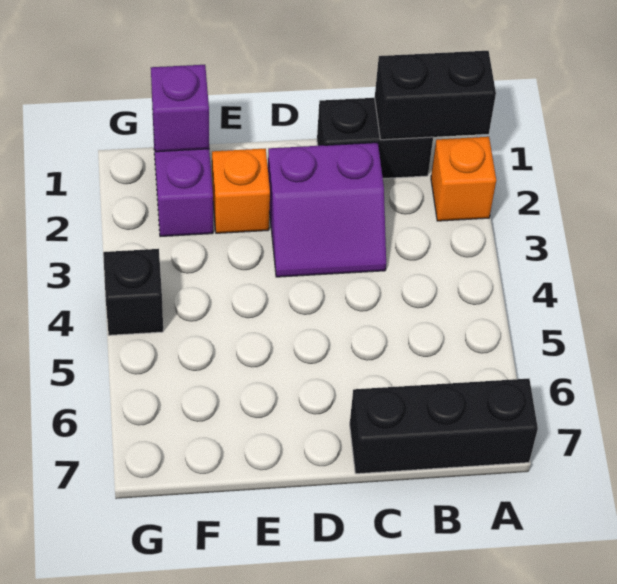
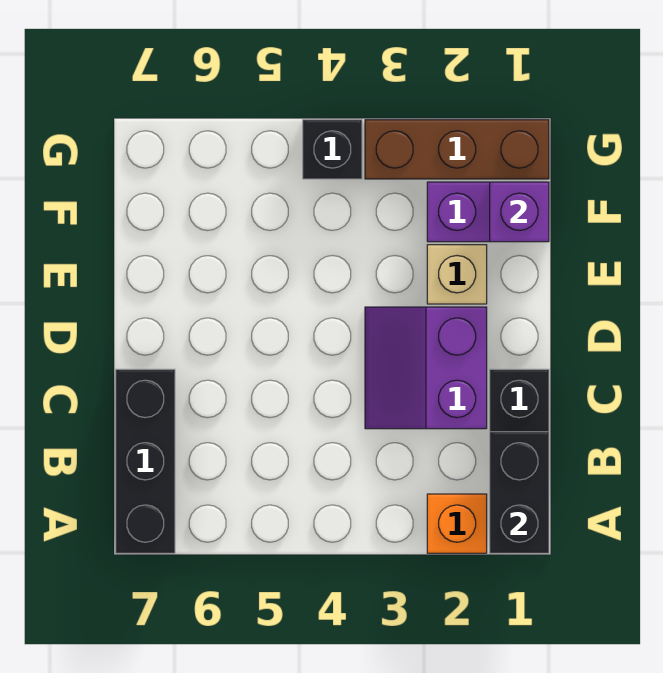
orange 1x1 brick [212,149,270,233] -> tan 1x1 brick [427,245,487,304]
none -> brown 1x3 brick [365,120,549,179]

